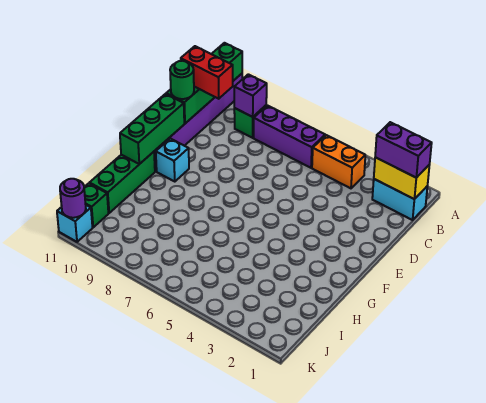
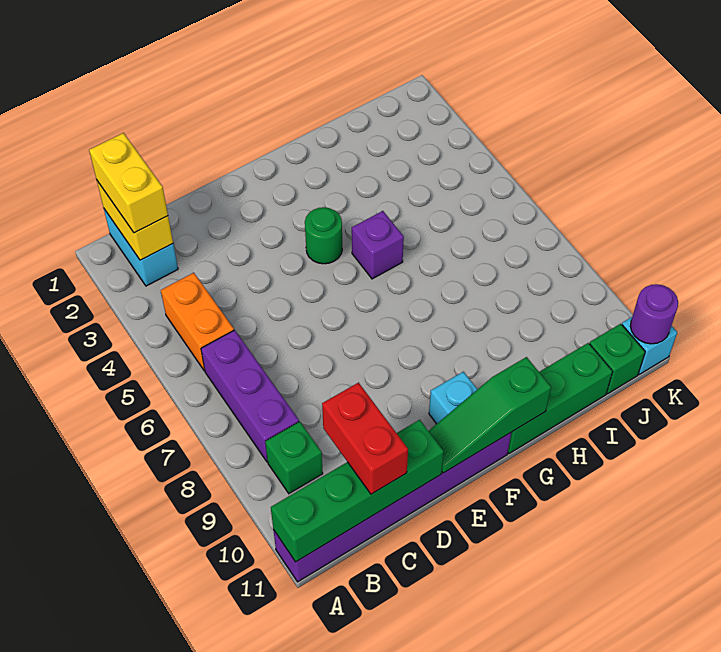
purple 1x2 brick [375,122,432,178] -> yellow 1x2 brick [89,133,168,233]
purple 1x1 brick [234,74,267,117] -> purple 1x1 brick moved to [352,211,404,279]
green 1x1 round brick [170,61,194,99] -> green 1x1 round brick moved to [305,207,342,264]
green 1x3 brick [120,94,184,164] -> green 1x3 slope [429,357,551,473]

